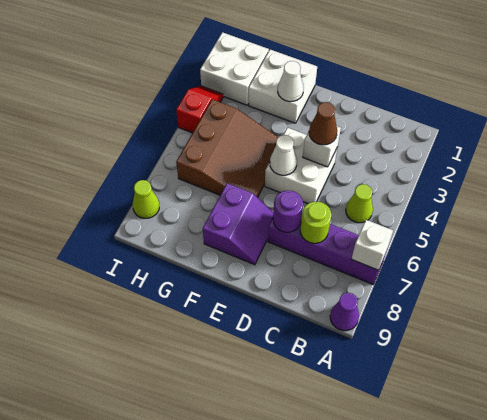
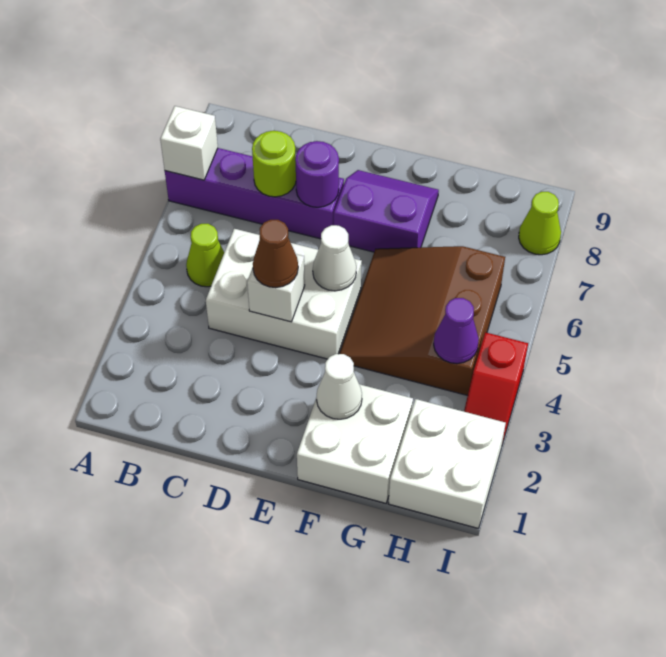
purple 1x1 cone [330,293,359,331] -> purple 1x1 cone moved to [434,298,479,364]
white 2x2 brick [265,128,337,204] -> white 2x3 brick [206,229,362,359]
purple 2x2 slope [203,183,273,265] -> purple 2x2 slope turned to [334,170,439,252]

